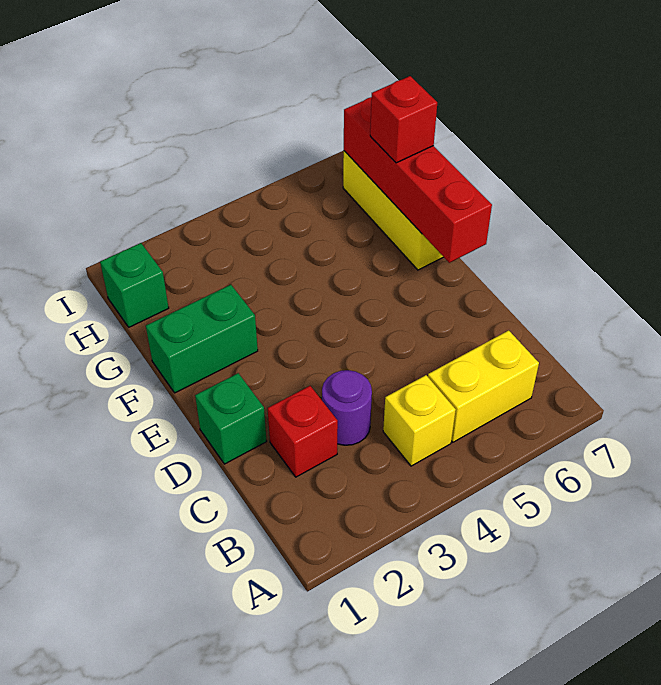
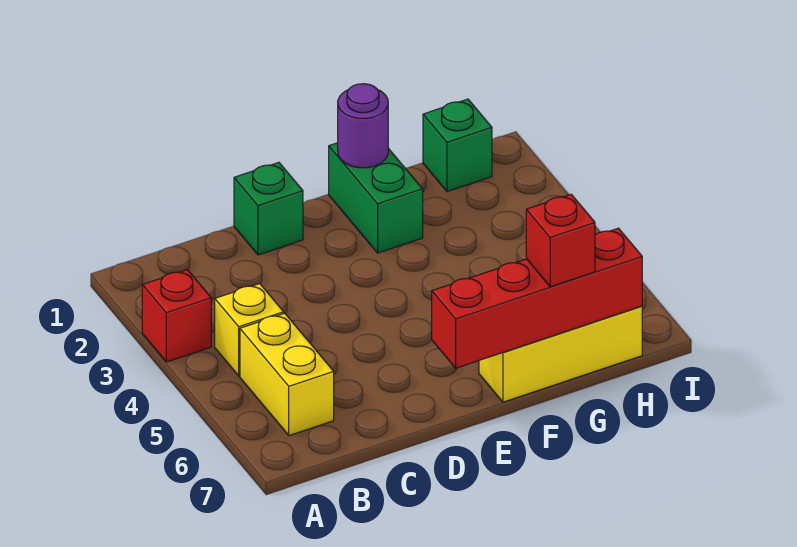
red 1x1 brick [268,386,338,477] -> red 1x1 brick moved to [142,270,211,362]
purple 1x1 round brick [322,370,372,445] -> purple 1x1 round brick moved to [338,84,388,168]

